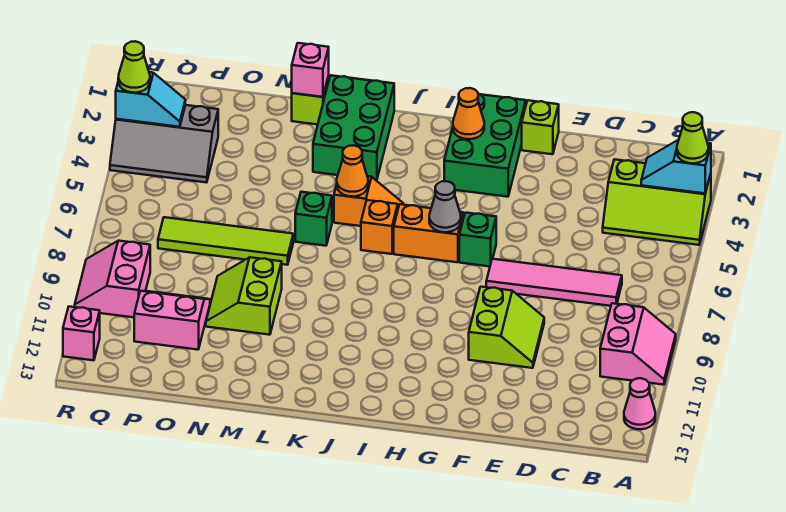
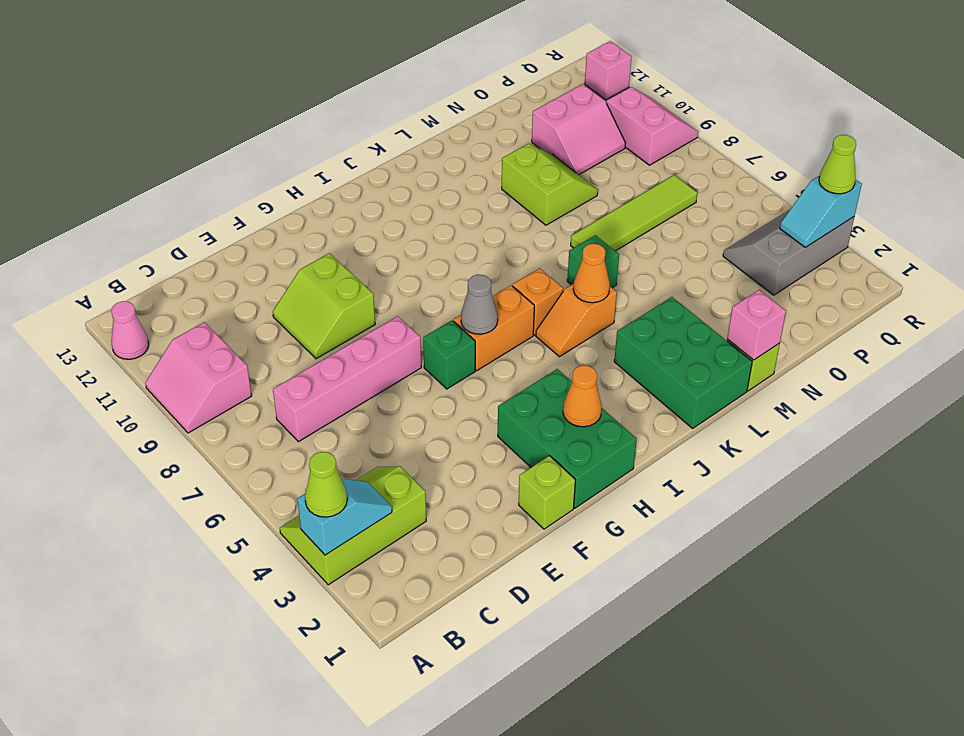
pink 1x4 tile [486,259,622,306] -> pink 1x4 brick [273,316,421,442]

